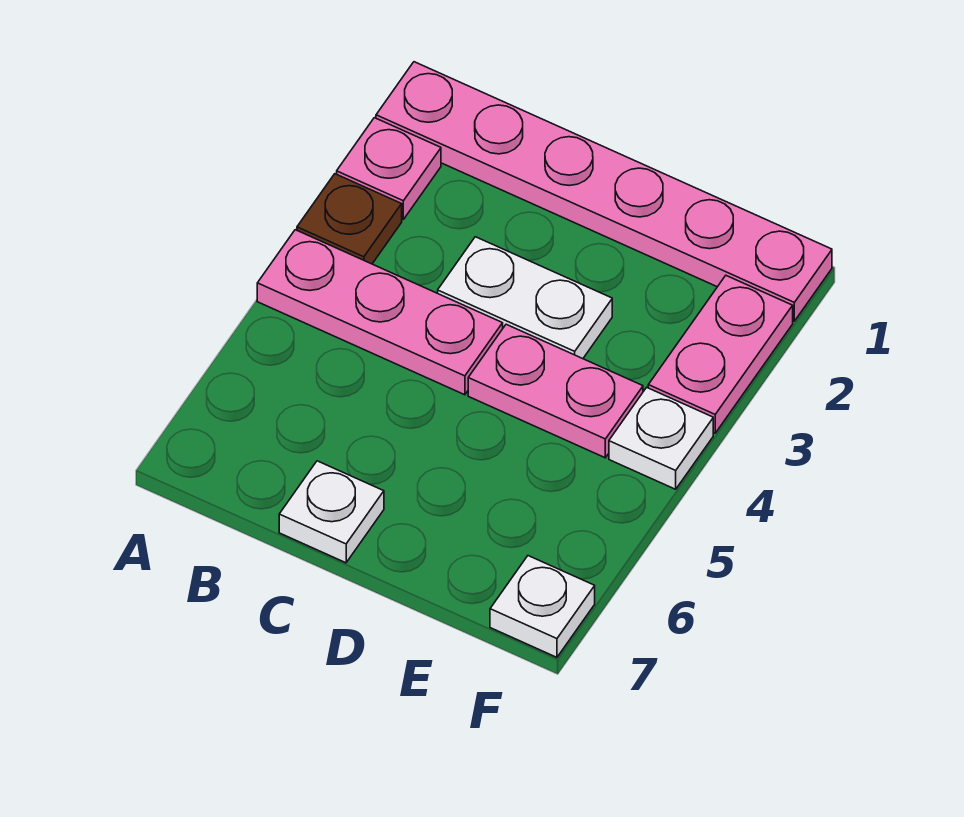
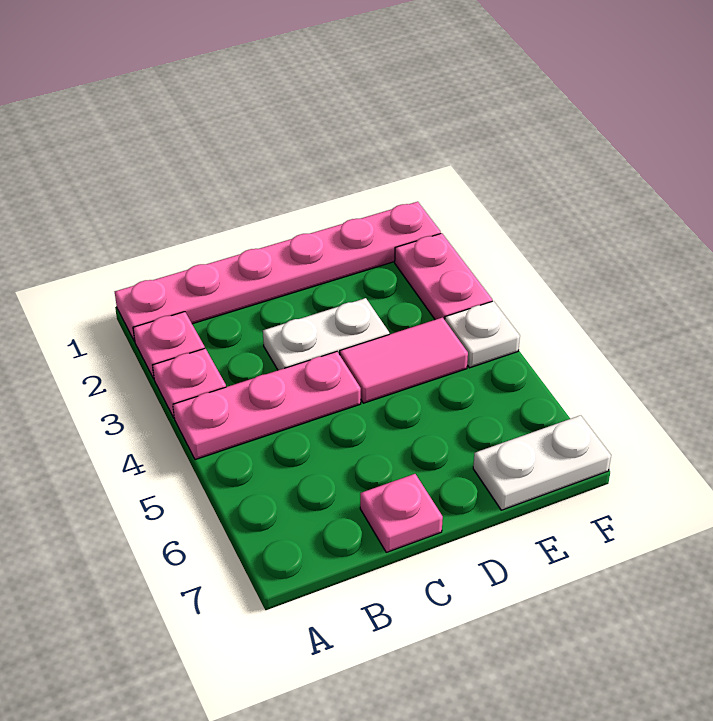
brown 1x1 plate [297,174,402,264] -> pink 1x1 plate [153,348,226,418]
white 1x1 plate [279,461,384,563] -> pink 1x1 plate [360,474,443,552]
pink 1x2 plate [468,324,643,458] -> pink 1x2 tile [340,318,468,403]
white 1x1 plate [490,556,595,657] -> white 1x2 plate [473,415,611,510]

